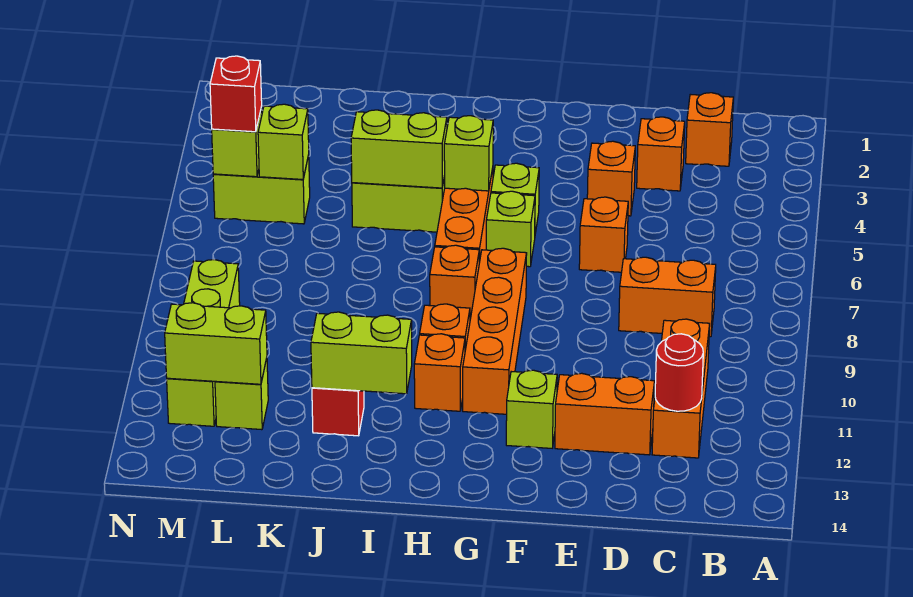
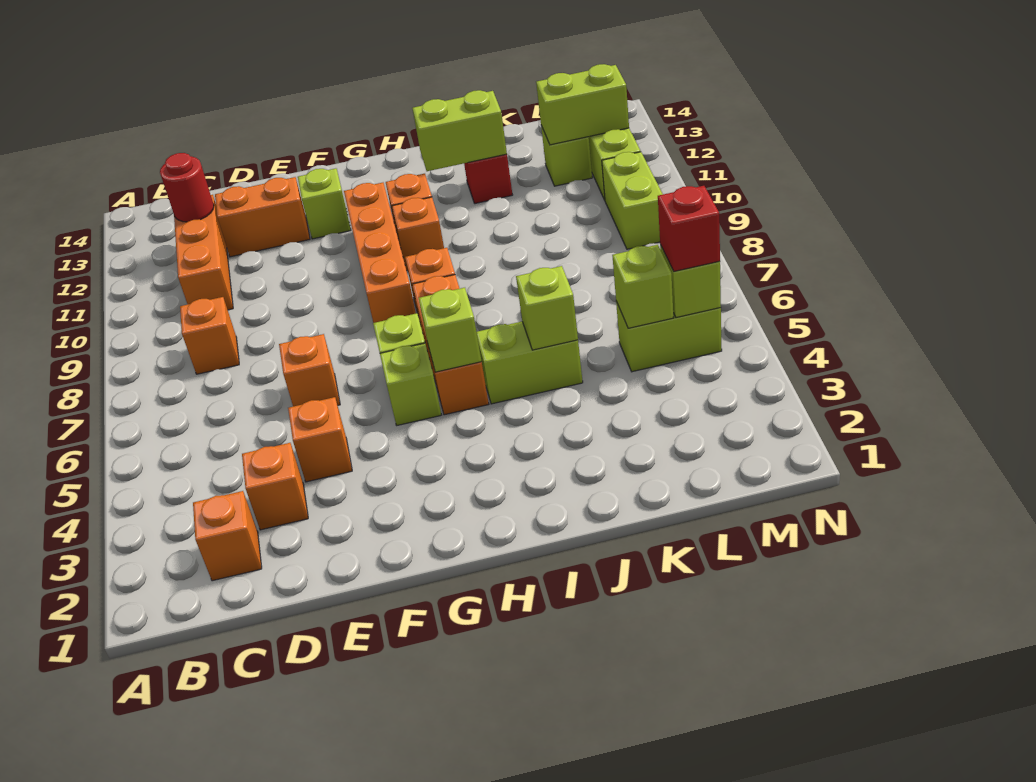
orange 1x2 brick [619,257,716,337] -> orange 1x1 brick [180,297,239,374]
lime 1x2 brick [351,110,447,188] -> lime 1x1 brick [516,266,578,350]

